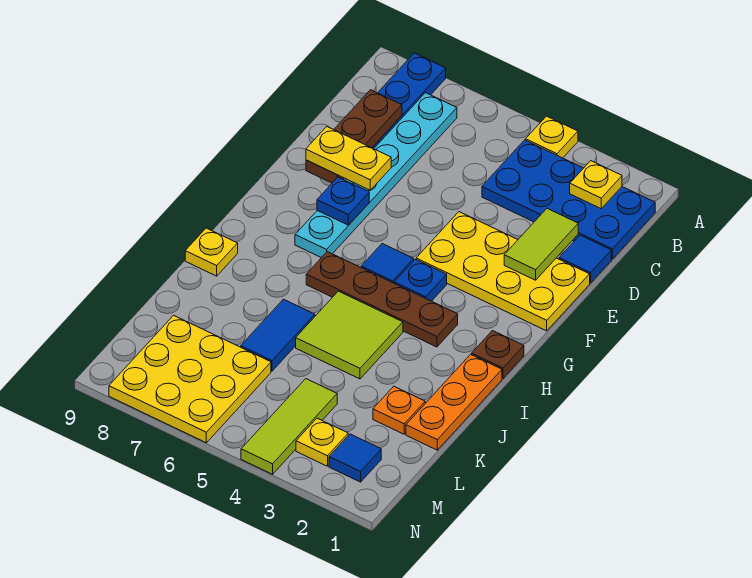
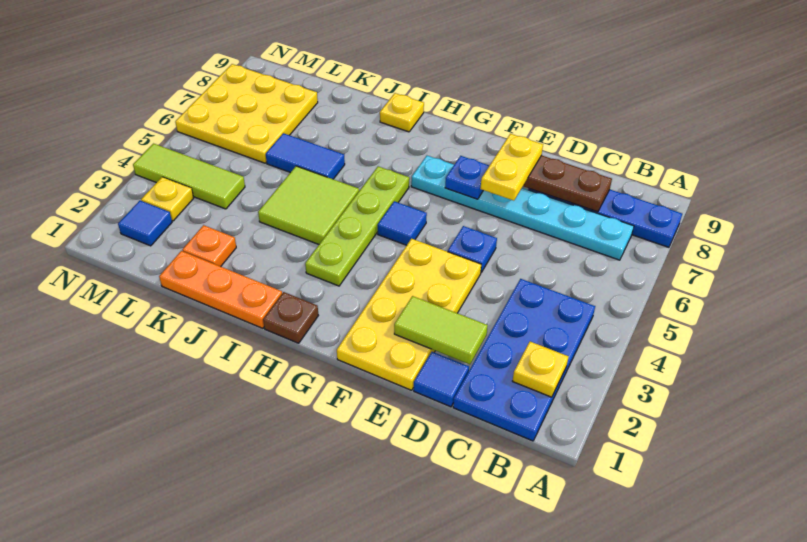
yellow 1x1 plate [526,116,578,158] -> none
blue 1x1 plate [394,259,447,301] -> blue 1x1 plate moved to [448,226,497,272]
brown 1x4 plate [306,252,458,347] -> lime 1x4 plate [305,166,409,286]

